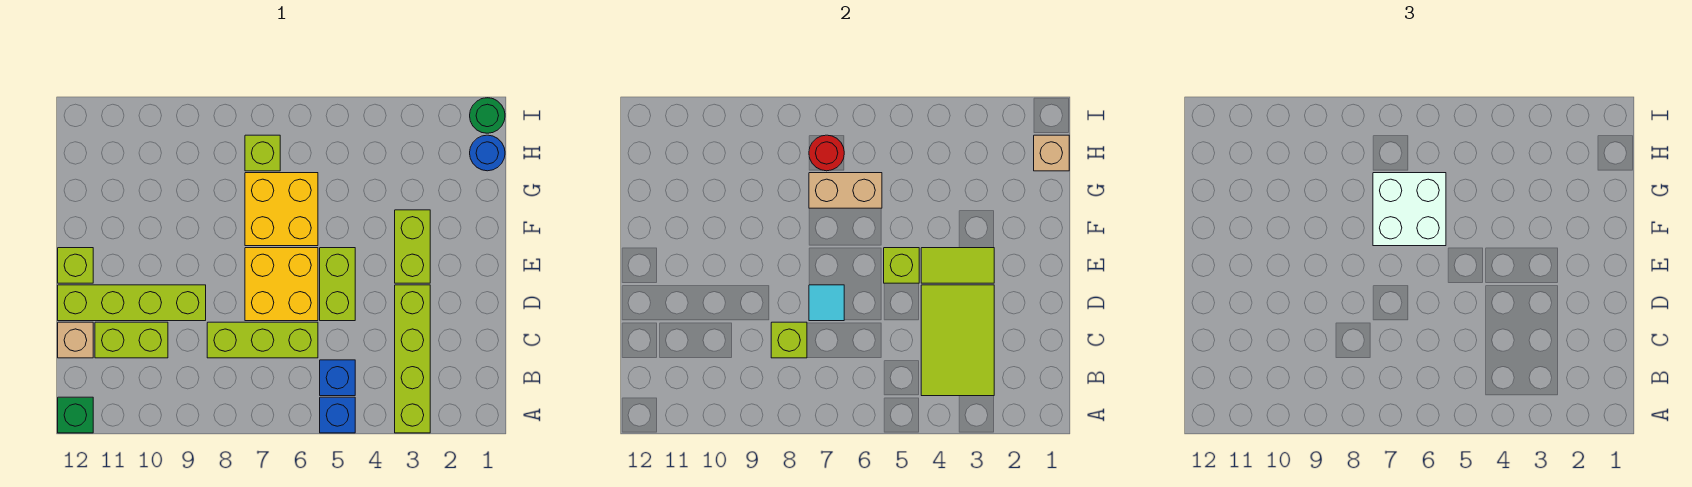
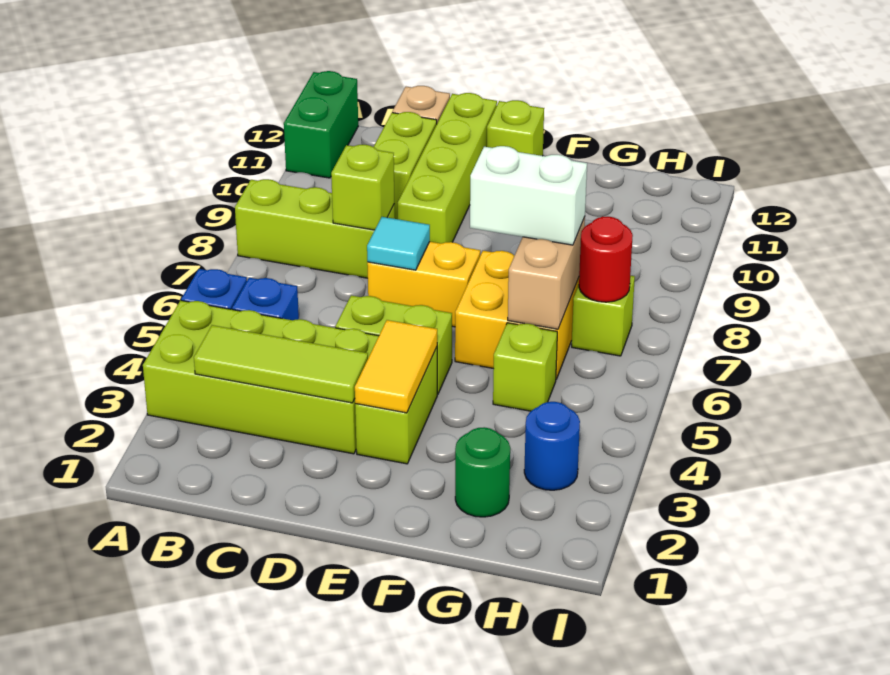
lime 1x4 brick [395,285,430,433] -> lime 2x4 brick [143,300,379,454]
green 1x1 brick [58,397,93,433] -> green 1x2 brick [284,71,358,178]
lime 2x3 tile [921,285,994,396] -> lime 1x3 tile [194,325,368,403]
lime 1x3 brick [207,322,318,358] -> lime 1x3 brick turned to [235,179,395,278]
yellow 2x2 brick [245,248,318,321] -> yellow 1x2 brick [367,242,480,327]
lime 1x2 brick [395,210,430,283] -> lime 1x2 brick turned to [355,347,437,464]
lime 1x2 tile [921,248,994,283] -> yellow 1x2 tile [355,320,437,413]
lime 1x1 brick [884,248,919,283] -> lime 1x1 brick moved to [493,323,557,411]
white 2x2 brick [1373,173,1446,246] -> white 1x2 brick [470,146,587,245]
blue 1x1 round brick [470,135,505,171] -> blue 1x1 round brick moved to [524,402,580,490]
tan 1x1 brick [1034,135,1069,171] -> none
green 1x1 round brick [470,98,505,133] -> green 1x1 round brick moved to [455,427,510,517]

